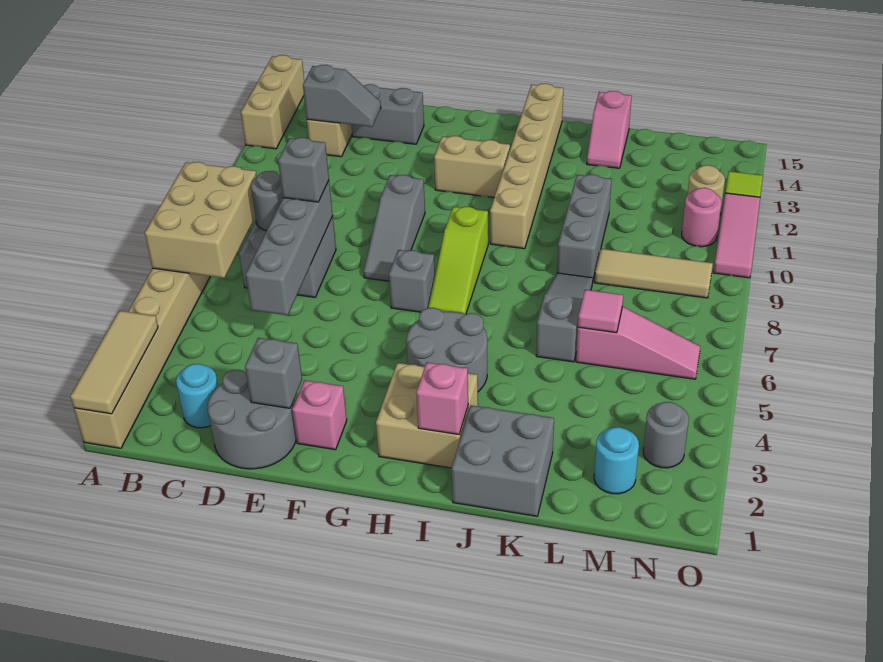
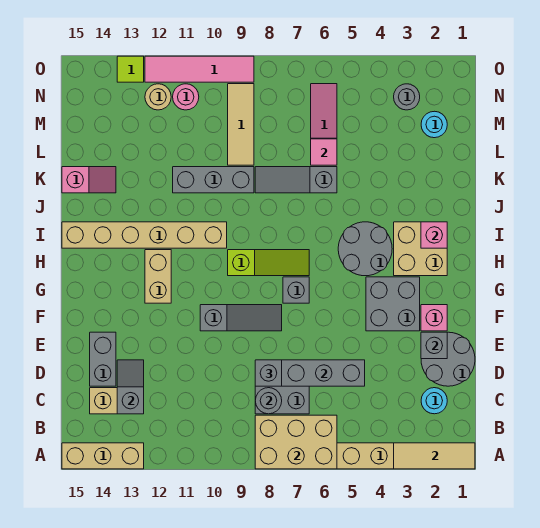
grey 2x2 brick [452,405,554,516] -> grey 2x2 brick moved to [366,277,420,331]
pink 1x3 tile [714,193,760,278] -> pink 1x4 tile [145,56,254,82]

